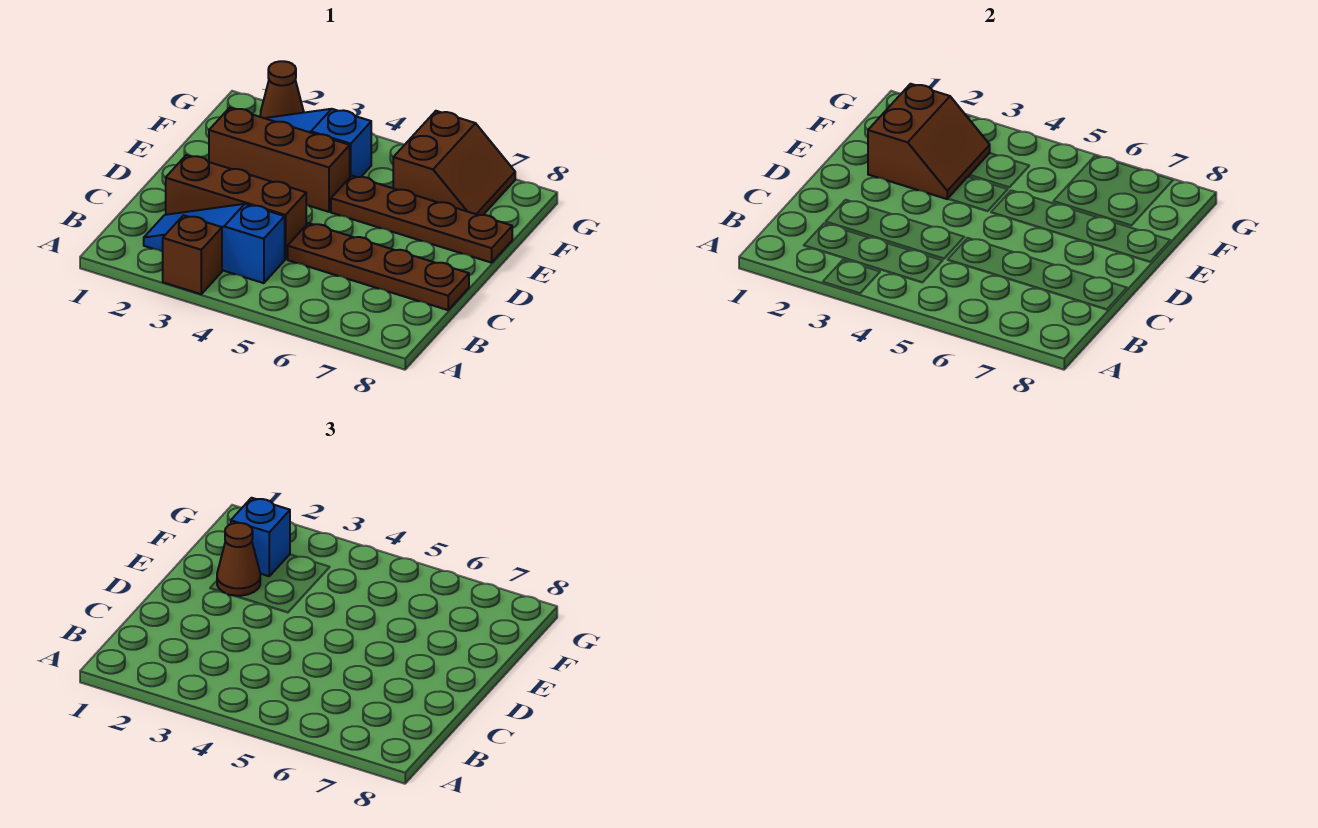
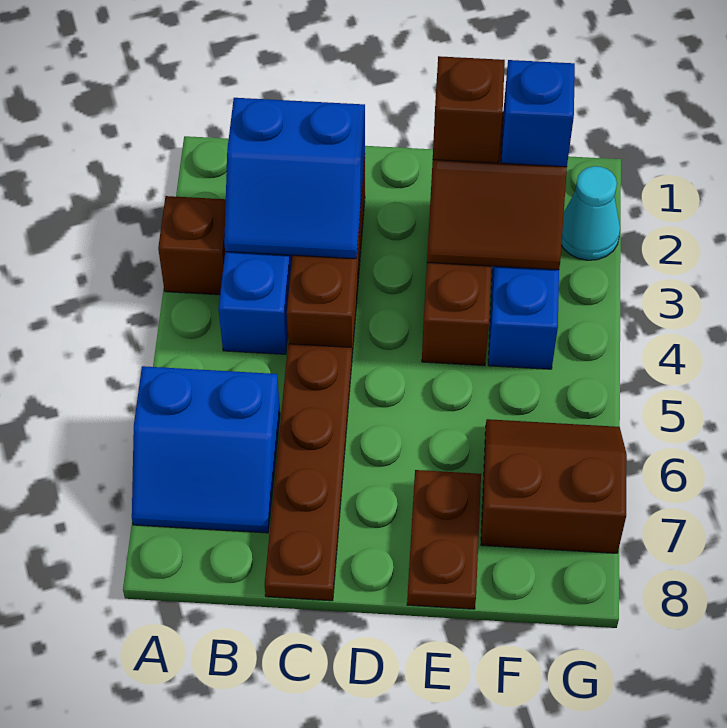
none -> blue 2x2 slope [132,366,280,533]
none -> blue 2x2 slope [224,98,365,259]
brown 1x1 cone [217,523,260,596] -> brown 1x1 brick [433,56,505,163]
brown 1x4 plate [331,176,512,263] -> brown 1x2 plate [407,470,481,609]
brown 2x2 slope [393,111,515,215] -> brown 2x2 slope turned to [481,419,627,553]
brown 1x1 cone [260,61,304,118] -> cyan 1x1 cone [562,166,620,260]

